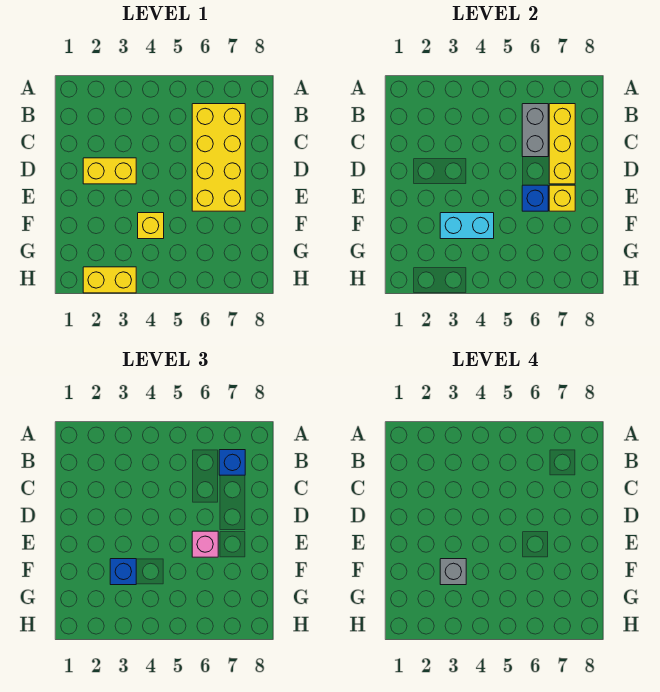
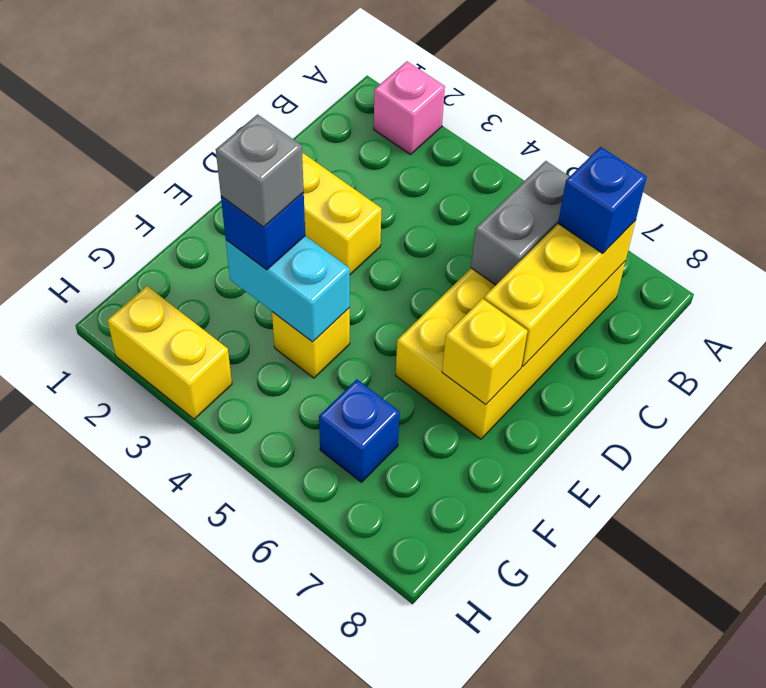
blue 1x1 brick [522,185,548,211] -> blue 1x1 brick moved to [319,379,400,482]
pink 1x1 brick [192,531,218,557] -> pink 1x1 brick moved to [374,61,445,155]

